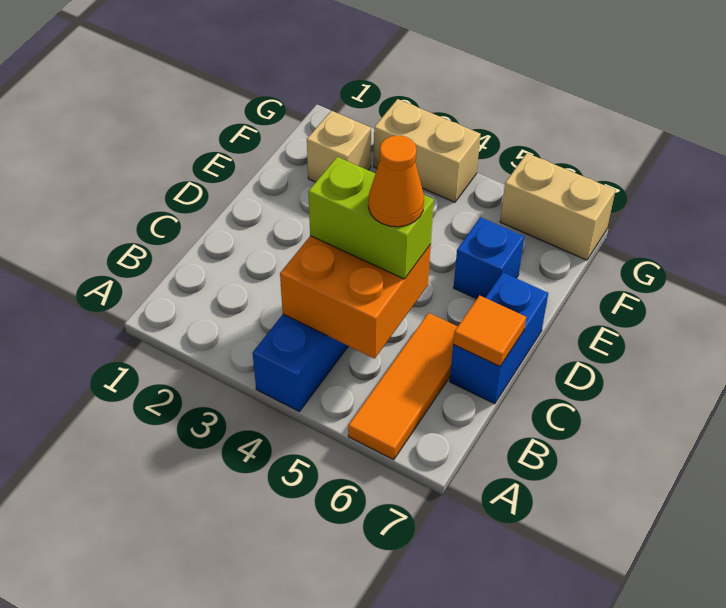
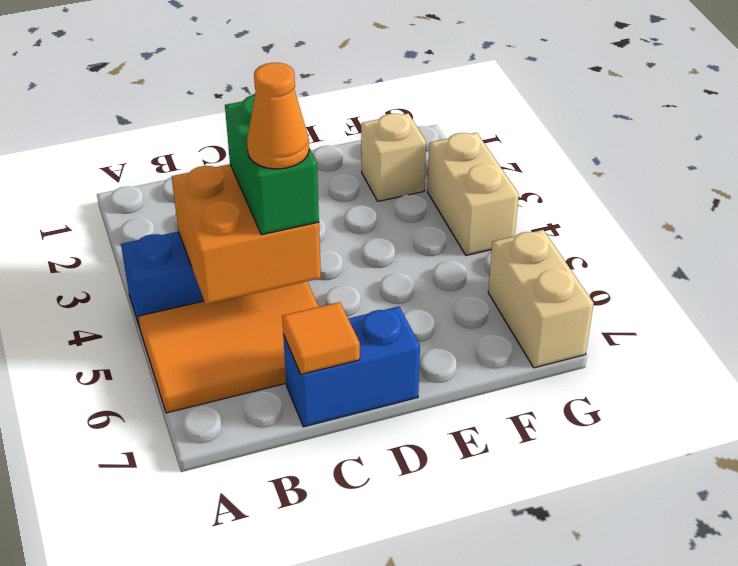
orange 1x3 tile [348,313,458,460] -> orange 2x3 tile [138,281,319,413]
lime 1x2 brick [308,157,434,279] -> green 1x2 brick [225,95,319,235]
blue 1x1 brick [454,217,524,299] -> none

